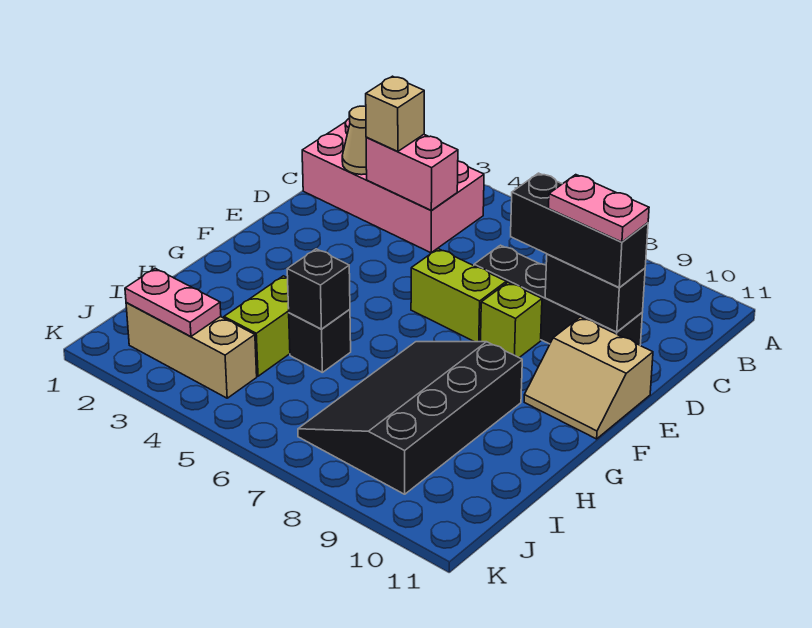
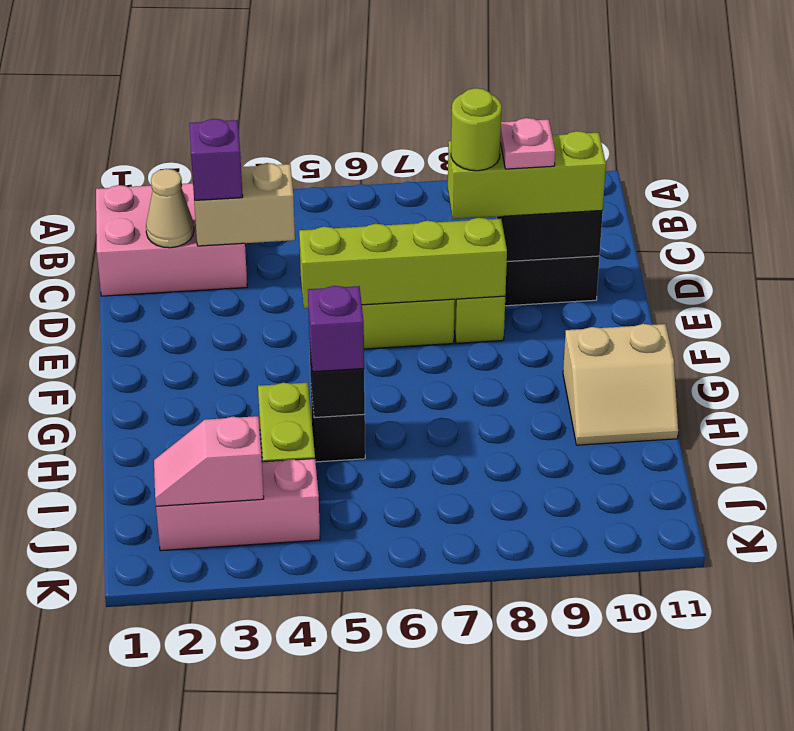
pink 2x4 brick [302,118,484,253] -> pink 2x3 brick [96,183,247,296]
pink 1x2 brick [366,134,458,210] -> tan 1x2 brick [194,163,295,246]
tan 1x1 brick [366,76,424,151] -> purple 1x1 brick [189,119,243,200]
black 1x3 brick [511,173,648,287] -> lime 1x3 brick [448,131,606,219]
none -> lime 1x1 round brick [451,88,502,171]
pink 1x2 plate [549,175,649,242] -> pink 1x1 plate [500,118,555,169]
none -> lime 1x4 brick [299,218,507,308]
tan 2x2 slope [524,317,653,439] -> tan 2x2 slope moved to [563,324,678,445]
black 3x4 slope [298,341,522,494] -> none
none -> purple 1x1 brick [308,286,364,372]
tan 1x3 brick [126,303,257,398] -> pink 1x3 brick [156,459,320,551]
pink 1x2 plate [125,268,221,336] -> pink 1x2 slope [154,416,264,506]

